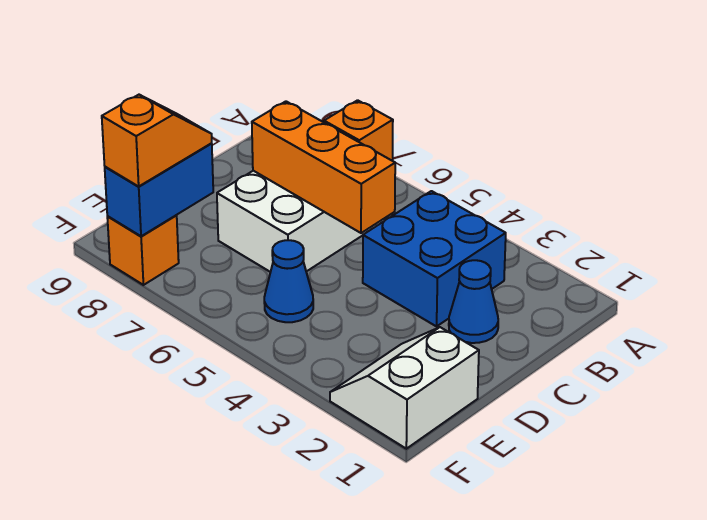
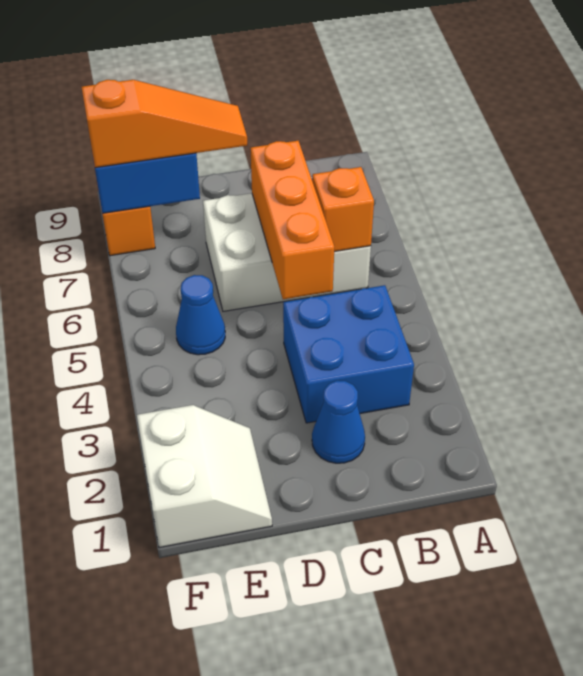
white 2x2 slope [330,327,479,449] -> white 2x2 slope turned to [137,405,272,548]
orange 1x2 slope [102,95,212,186] -> orange 1x3 slope [82,80,247,168]

